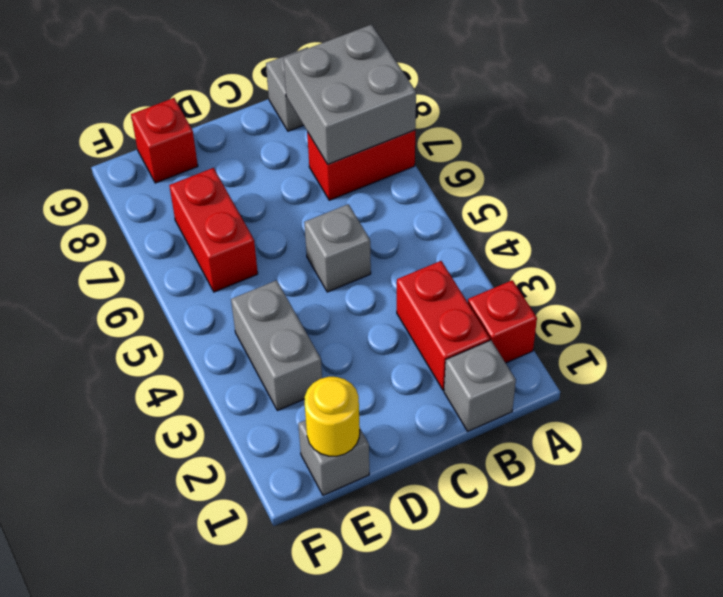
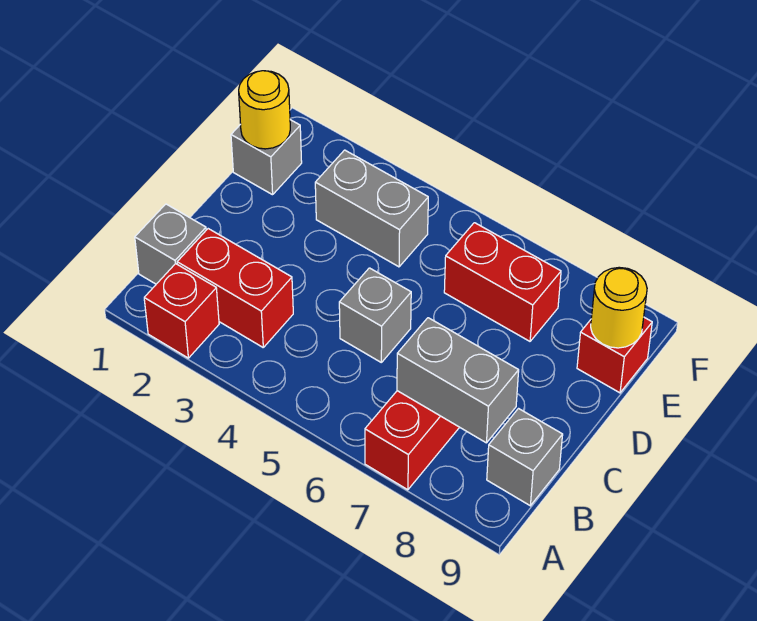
grey 2x2 brick [283,24,416,164] -> grey 1x2 brick [397,318,519,443]
none -> yellow 1x1 round brick [591,267,647,348]

